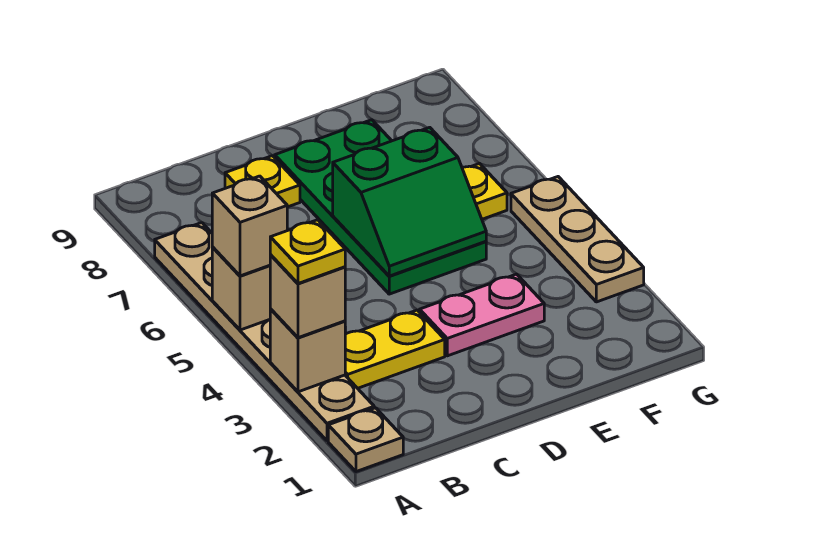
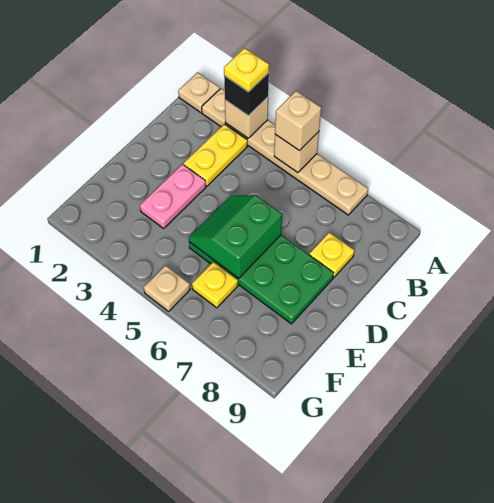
tan 1x1 brick [270,255,345,338] -> black 1x1 brick [224,73,269,116]
tan 1x3 plate [511,177,644,302] -> tan 1x1 plate [144,265,190,311]

